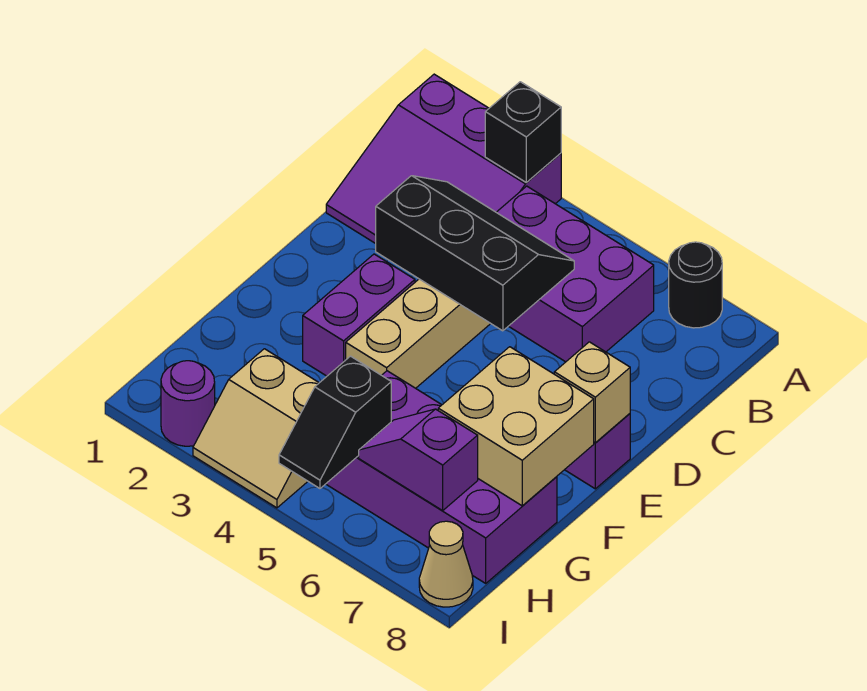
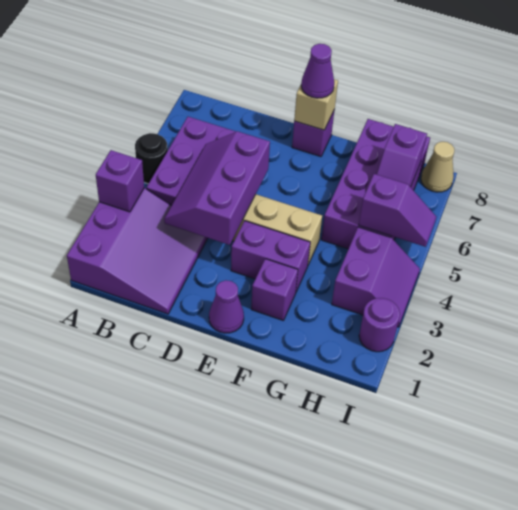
black 1x1 brick [485,82,561,183] -> purple 1x1 brick [96,150,144,212]
black 1x1 round brick [669,242,722,328] -> black 1x1 round brick moved to [135,133,168,184]
black 2x3 slope [376,176,574,331] -> purple 2x3 slope [164,131,270,245]
none -> purple 1x1 cone [209,280,244,333]
none -> purple 1x1 cone [301,44,334,98]
none -> purple 1x1 brick [251,259,298,321]
tan 2x2 brick [438,347,594,506] -> none
tan 2x2 slope [193,349,319,508] -> purple 2x2 slope [332,227,420,327]
black 1x2 slope [279,356,391,488] -> purple 1x2 slope [359,174,436,247]

